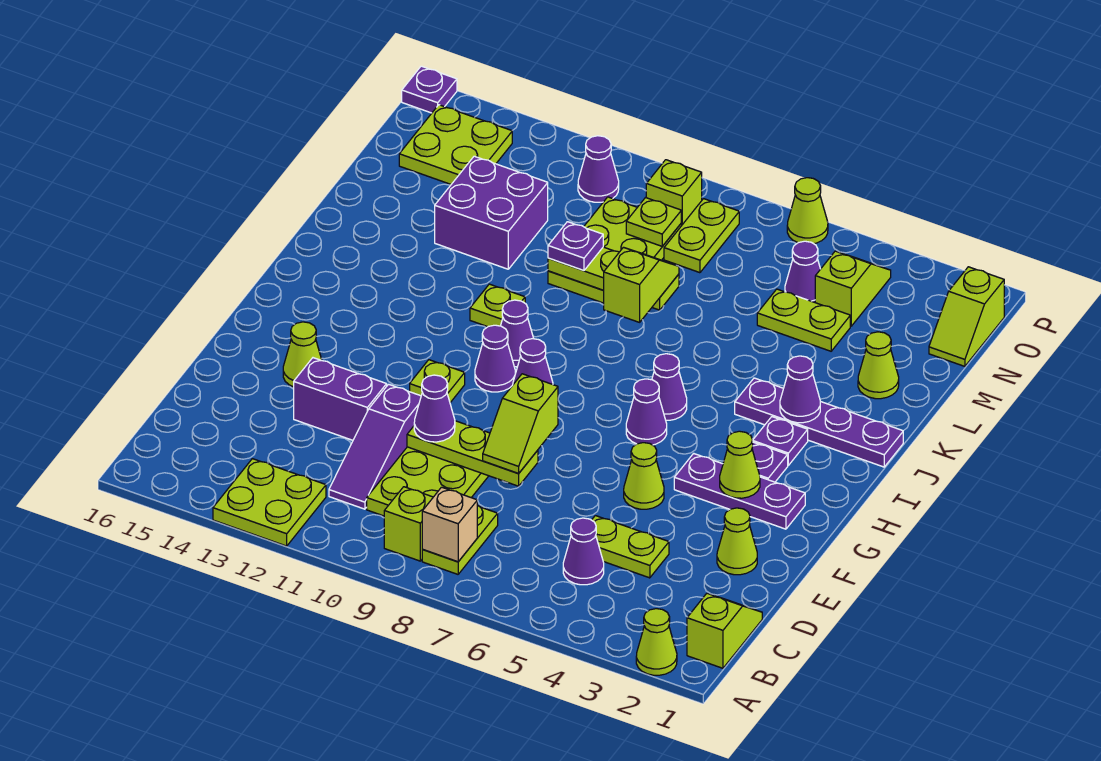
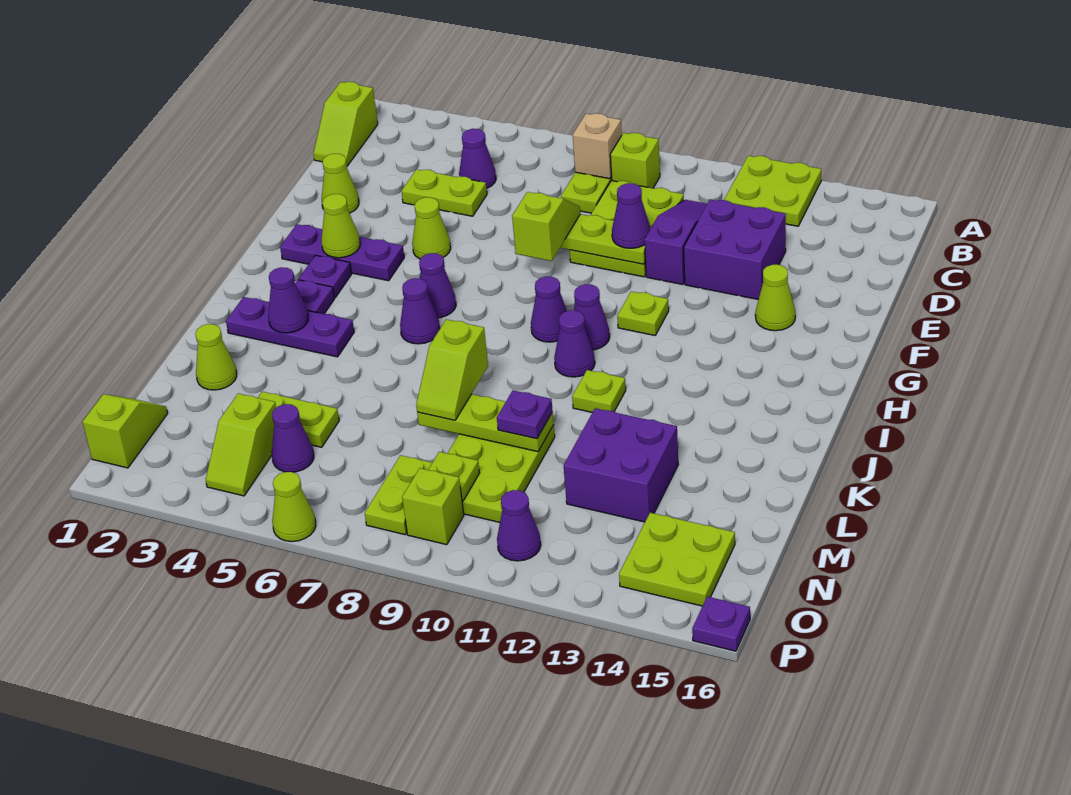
lime 1x1 cone [636,609,677,675] -> none
purple 1x2 brick [294,358,387,440] -> purple 2x2 brick [684,200,786,300]
purple 1x4 plate [735,378,903,467] -> purple 1x3 plate [226,297,354,357]

